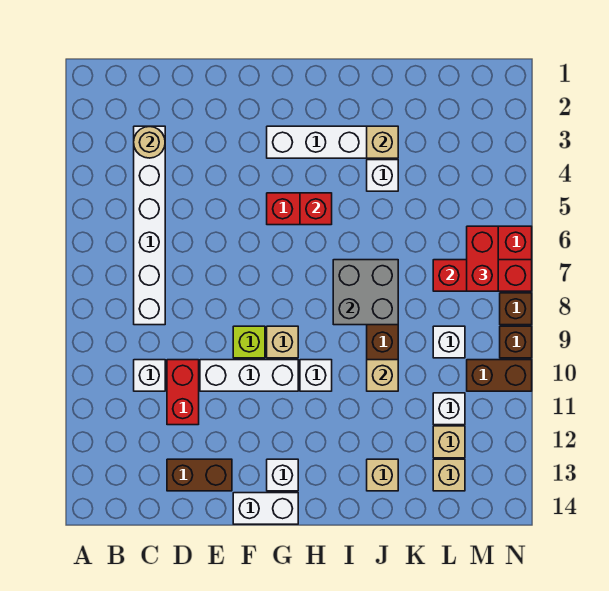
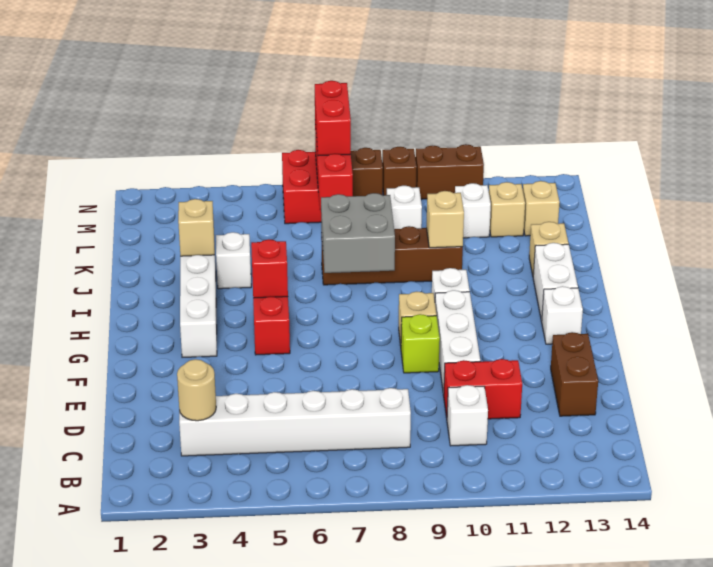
white 1x2 brick [233,493,298,524] -> white 1x2 brick moved to [533,243,578,321]
red 1x2 brick [467,226,498,291] -> red 1x2 brick turned to [315,81,351,156]
brown 1x2 brick [467,360,532,391] -> brown 1x2 brick turned to [415,144,484,199]

